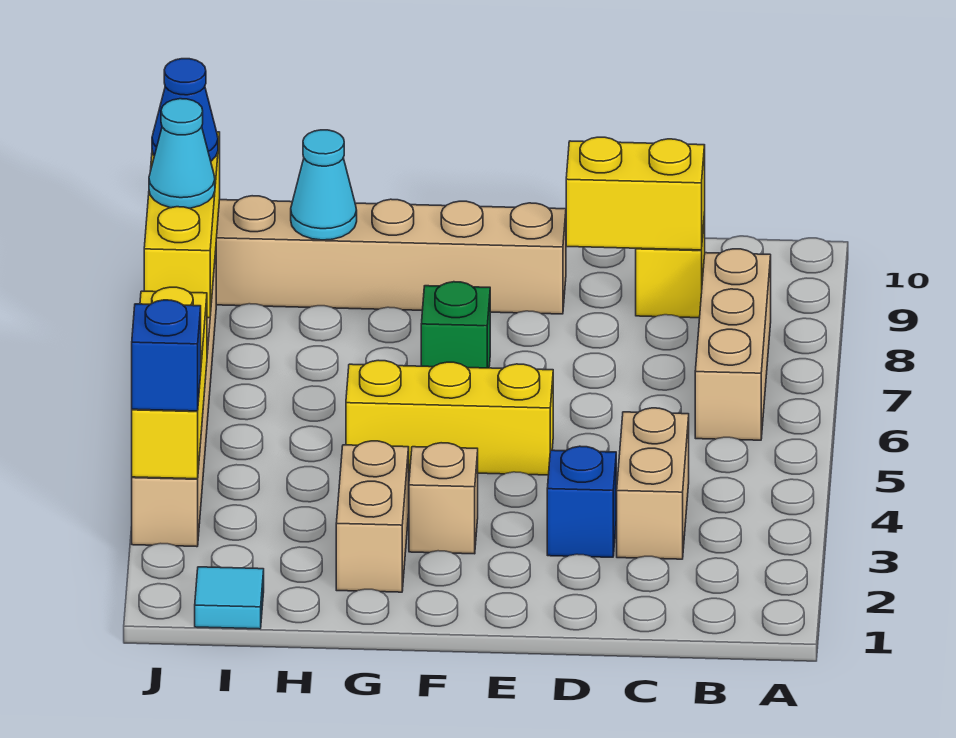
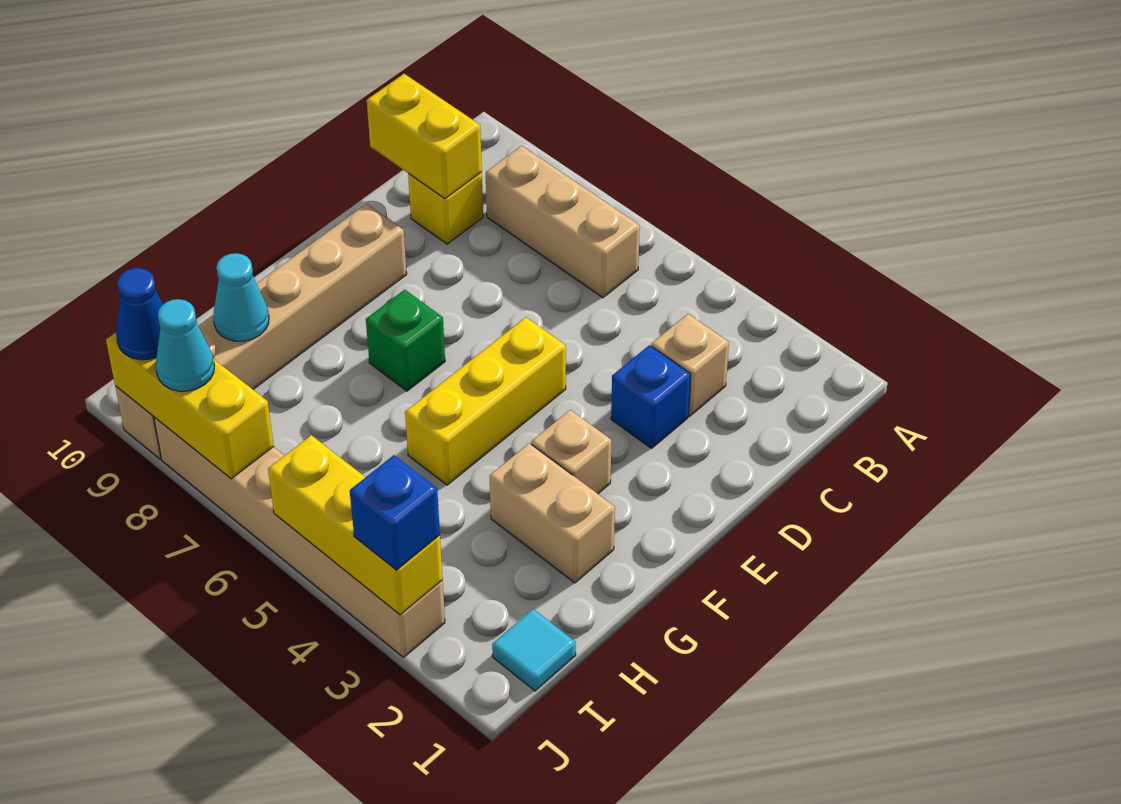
tan 1x2 brick [617,408,689,559] -> tan 1x1 brick [651,314,729,416]
yellow 1x2 brick [566,137,705,250] -> yellow 1x2 brick turned to [367,74,482,199]

